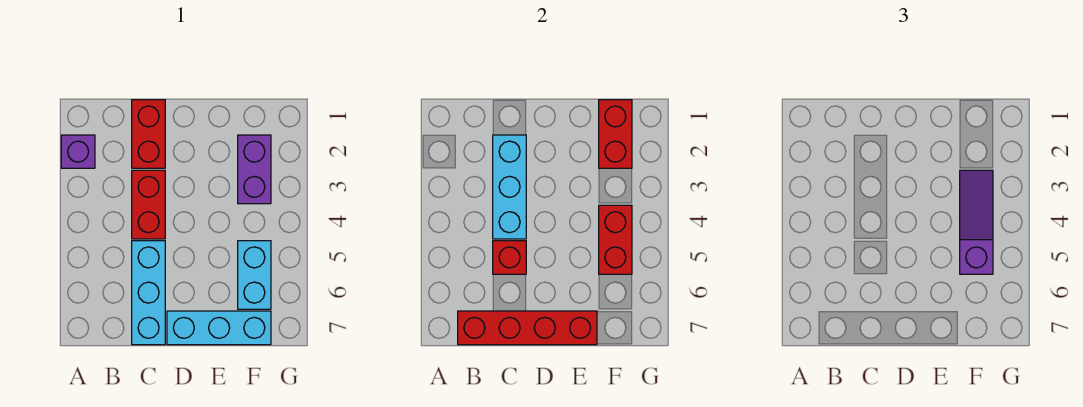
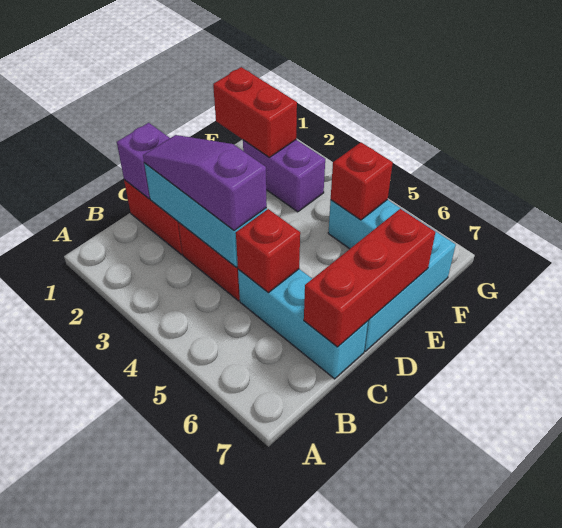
purple 1x1 brick [61,135,95,168] -> purple 1x1 brick moved to [117,123,170,199]
red 1x4 brick [458,311,597,345] -> red 1x3 brick [304,209,435,347]
purple 1x3 slope [960,170,993,274] -> purple 1x3 slope moved to [143,135,267,230]
red 1x2 brick [599,205,632,274] -> red 1x1 brick [331,142,393,220]

